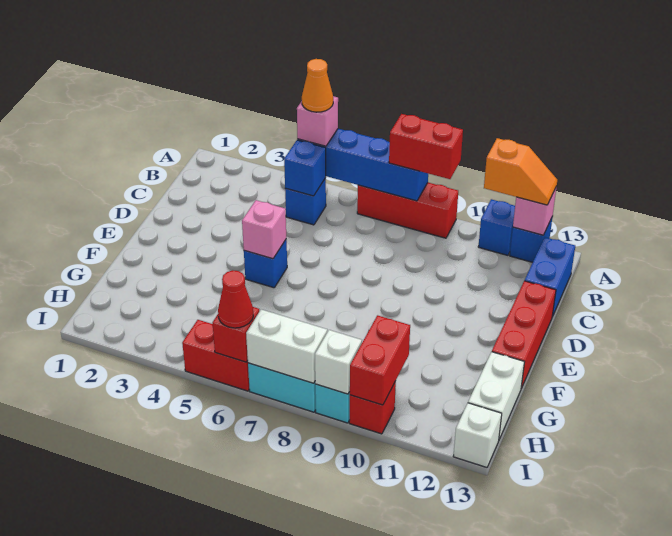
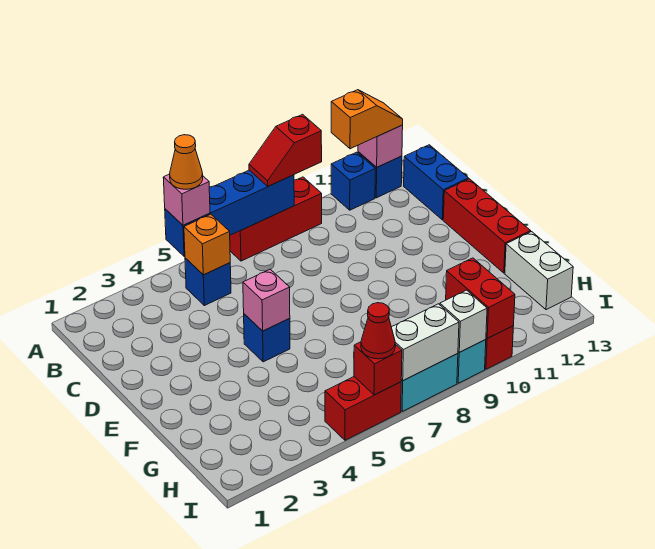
red 1x2 brick [389,114,463,179] -> red 1x2 slope [249,114,322,186]
blue 1x1 brick [284,140,326,196] -> orange 1x1 brick [184,214,230,275]
white 1x1 brick [453,403,502,467] -> none

